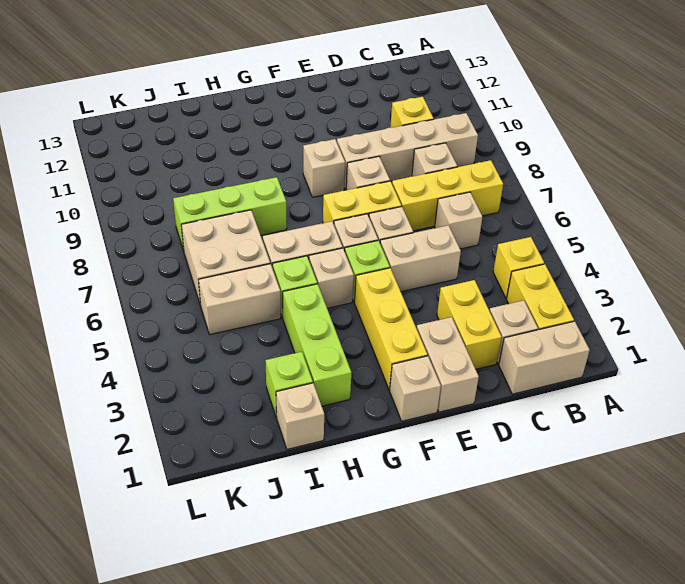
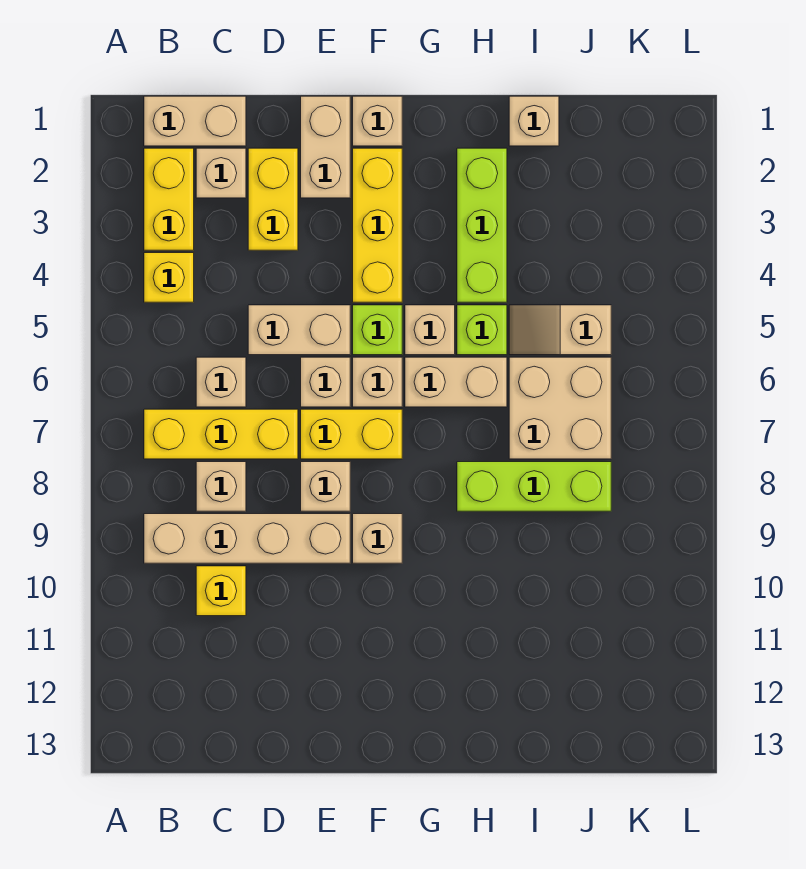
lime 1x1 brick [265,352,313,417] -> none
tan 1x2 brick [199,264,281,335] -> tan 1x2 slope [509,305,611,355]

